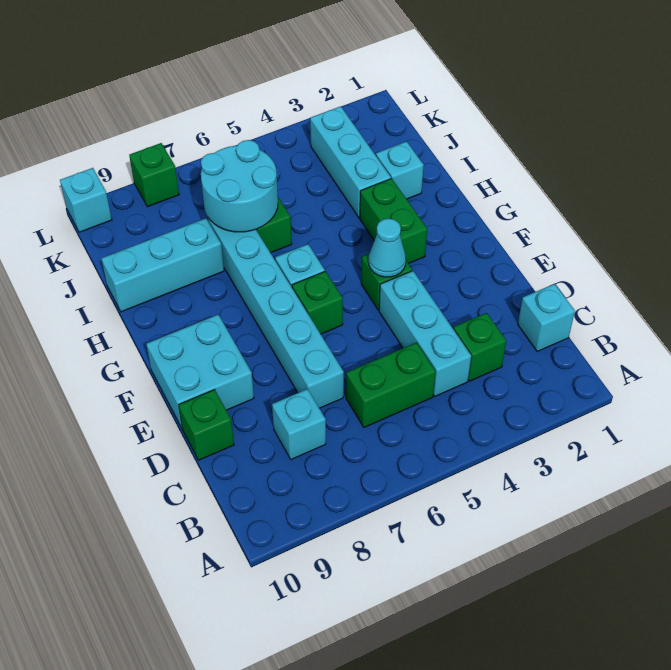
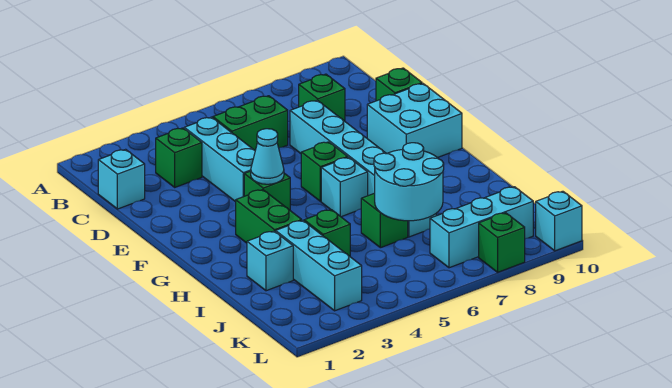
cyan 1x1 brick [272,389,326,459] -> green 1x1 brick [299,74,345,121]
none -> green 1x1 brick [304,210,350,256]
cyan 1x3 brick [101,218,224,312] -> cyan 1x3 brick moved to [430,187,533,268]

